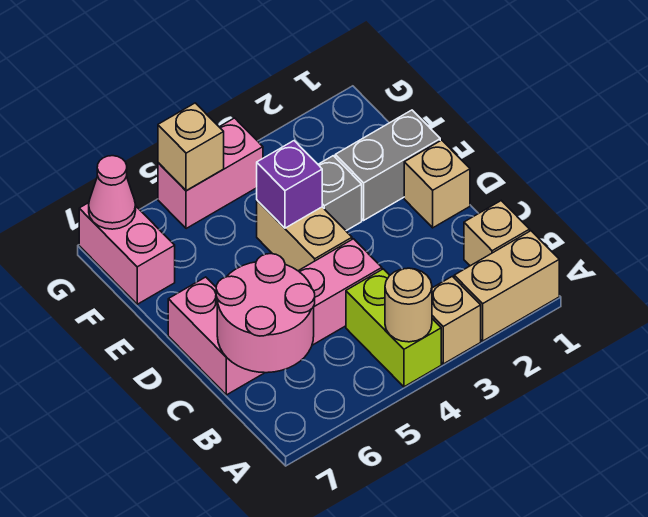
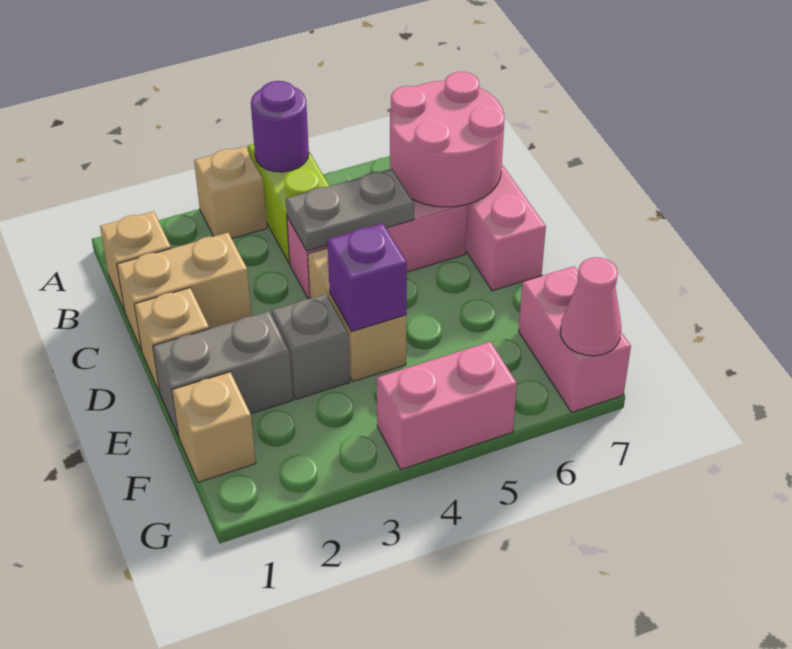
tan 1x2 brick [454,231,559,341] -> tan 1x2 brick moved to [117,233,252,351]
tan 1x1 round brick [385,268,432,342] -> purple 1x1 round brick [251,81,309,172]
none -> grey 1x2 plate [286,169,414,251]
tan 1x1 brick [158,103,224,191] -> tan 1x1 brick moved to [172,372,256,482]

